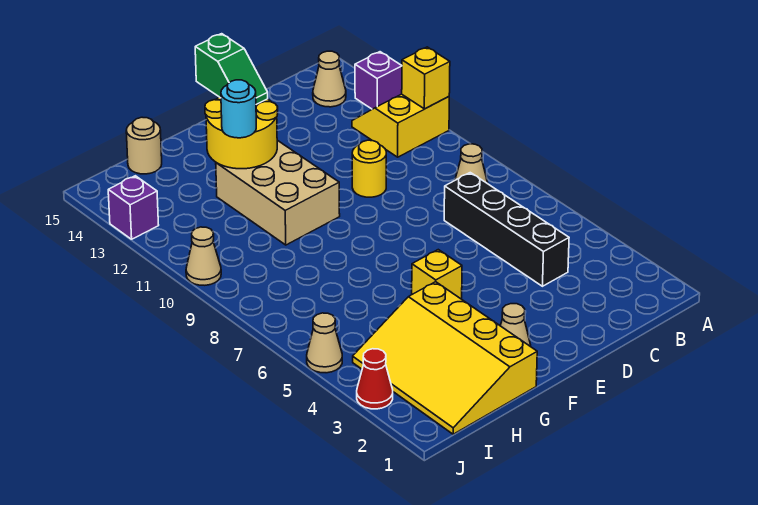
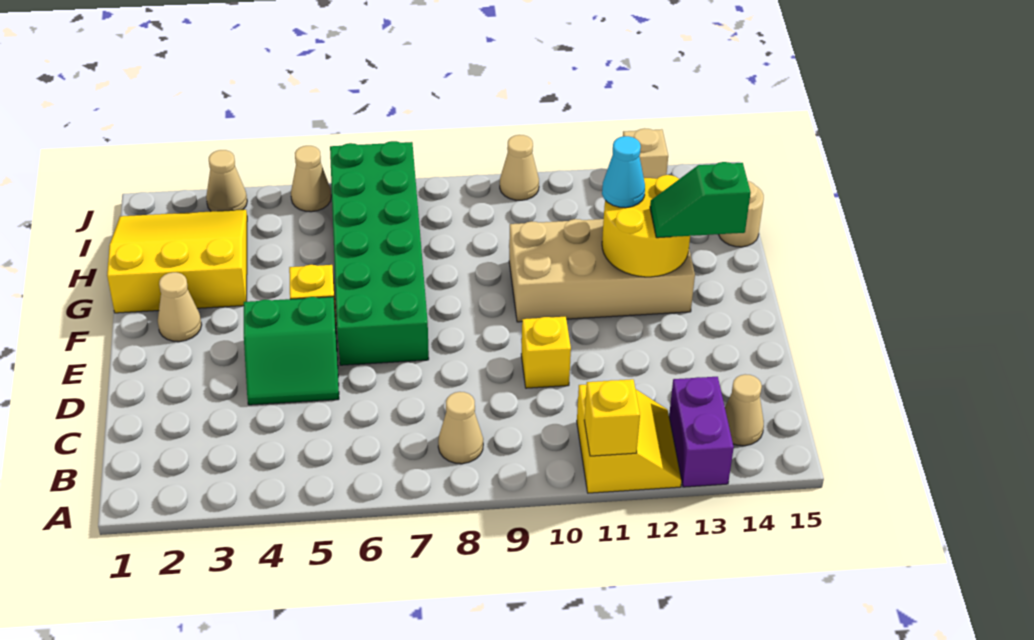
purple 1x1 brick [355,52,402,109] -> purple 1x2 brick [669,377,734,487]
black 1x4 brick [444,173,569,286] -> none
none -> green 2x2 slope [244,297,339,405]
yellow 1x1 round brick [352,140,386,197] -> yellow 1x1 brick [521,317,571,388]
none -> green 2x6 brick [330,141,429,365]
tan 2x3 brick [216,140,340,245] -> tan 2x4 brick [509,219,695,322]
yellow 3x4 slope [353,282,537,434] -> yellow 3x3 slope [107,210,247,313]
cyan 1x1 round brick [221,80,256,138] -> cyan 1x1 cone [602,136,645,208]
red 1x1 cone [357,349,393,409] -> tan 1x1 cone [206,150,247,211]
purple 1x1 brick [108,176,159,239] -> tan 1x1 brick [623,128,668,179]

